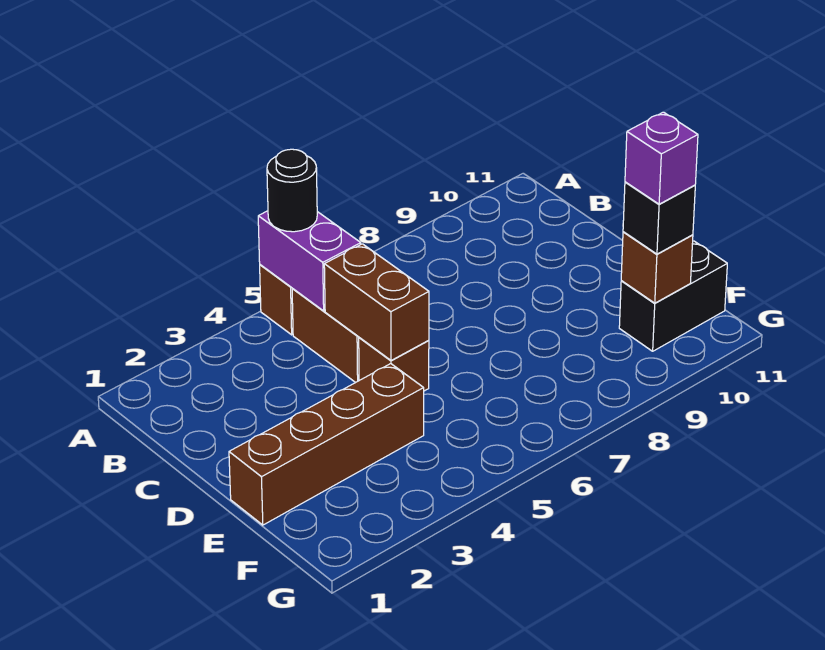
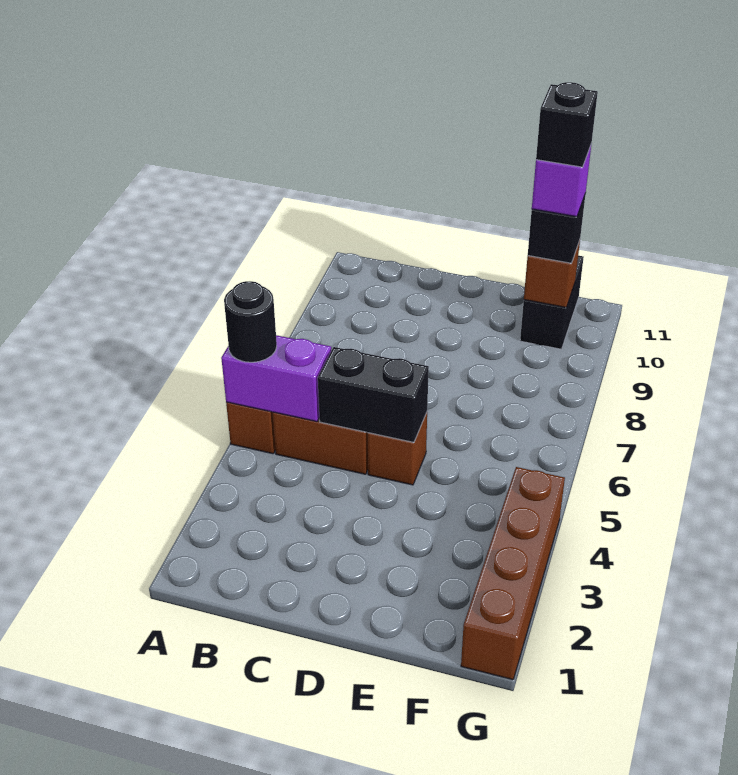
brown 1x2 brick [324,244,429,360] -> black 1x2 brick [318,347,429,442]
brown 1x4 brick [229,364,424,525] -> brown 1x4 brick moved to [461,467,565,680]
none -> black 1x1 brick [536,82,598,167]

